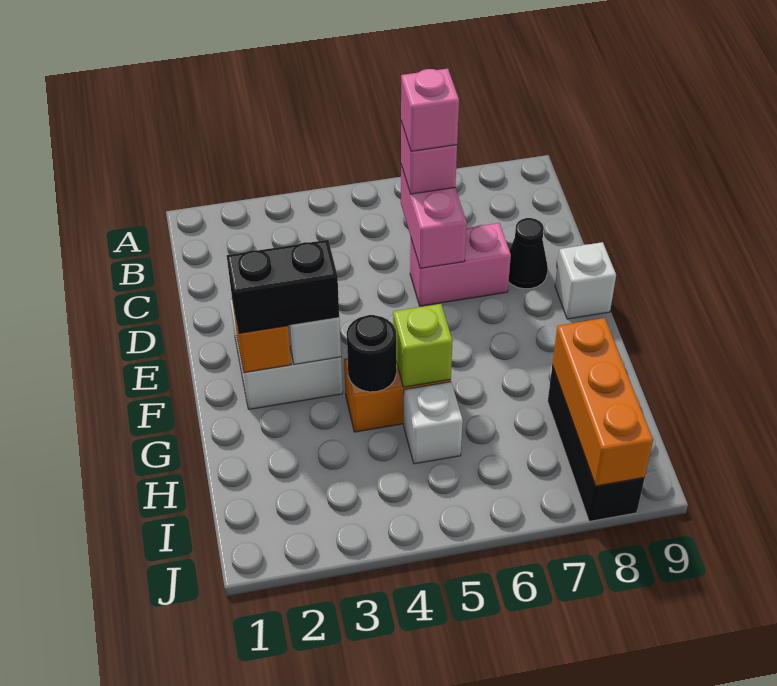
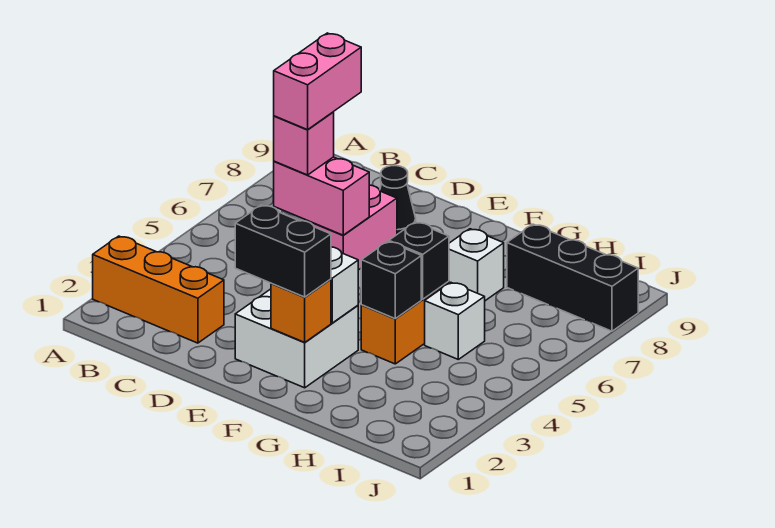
pink 1x1 brick [401,69,459,151] -> pink 1x2 brick [274,33,361,130]
white 1x1 brick [555,242,616,319] -> white 1x1 brick moved to [449,229,504,301]
black 1x2 brick [227,240,339,333] -> black 1x2 brick turned to [235,205,331,297]
black 1x1 round brick [347,315,396,392] -> black 1x1 brick [361,241,421,318]
lime 1x1 brick [393,304,453,387] -> black 1x1 brick [389,222,449,299]
orange 1x3 brick [552,318,653,486] -> orange 1x3 brick moved to [93,236,224,343]

